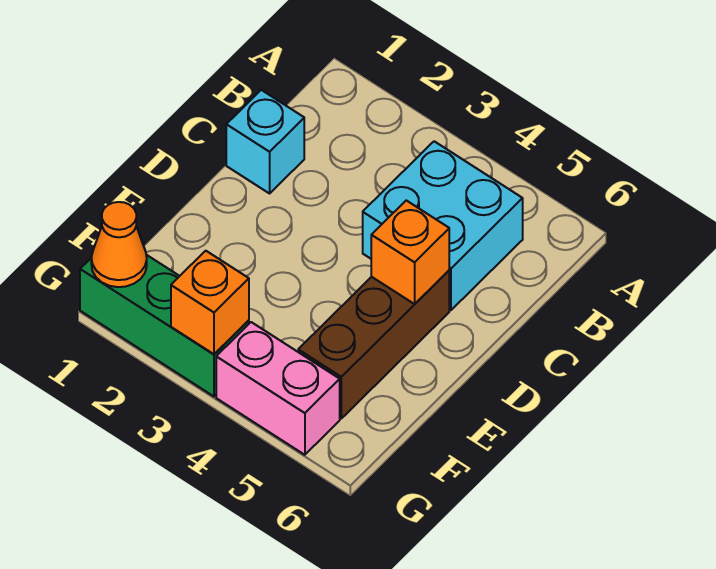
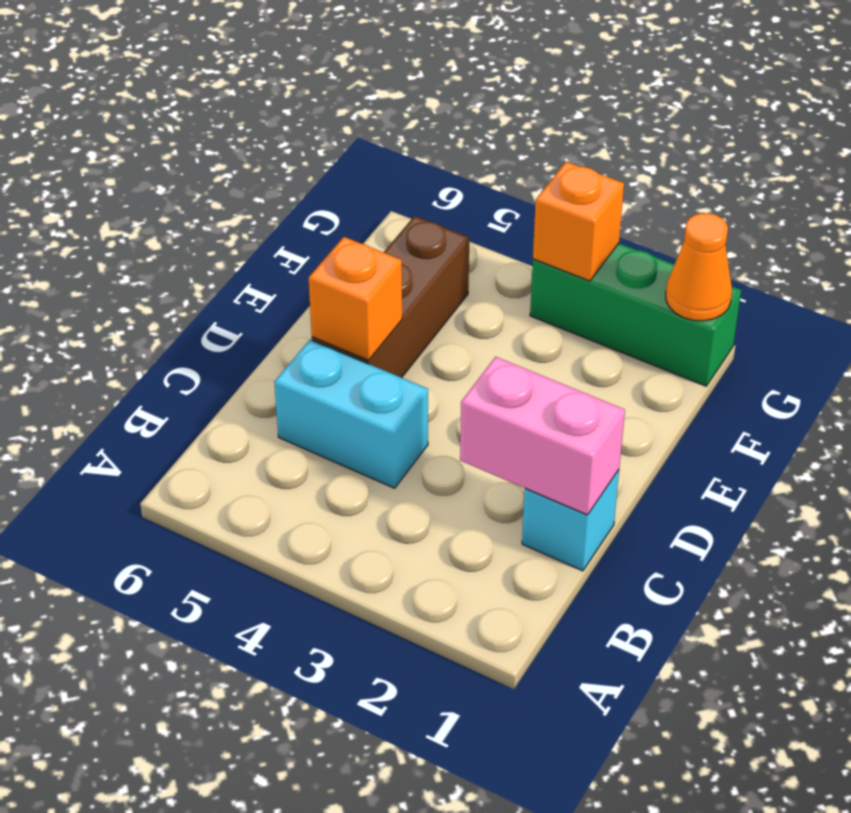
cyan 2x2 brick [363,141,523,310] -> cyan 1x2 brick [274,340,428,488]
pink 1x2 brick [216,322,340,455] -> pink 1x2 brick moved to [460,357,625,515]

